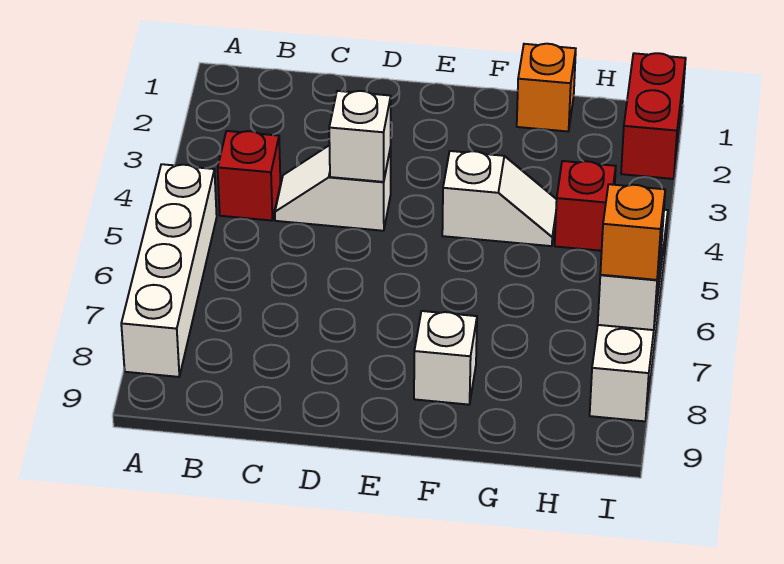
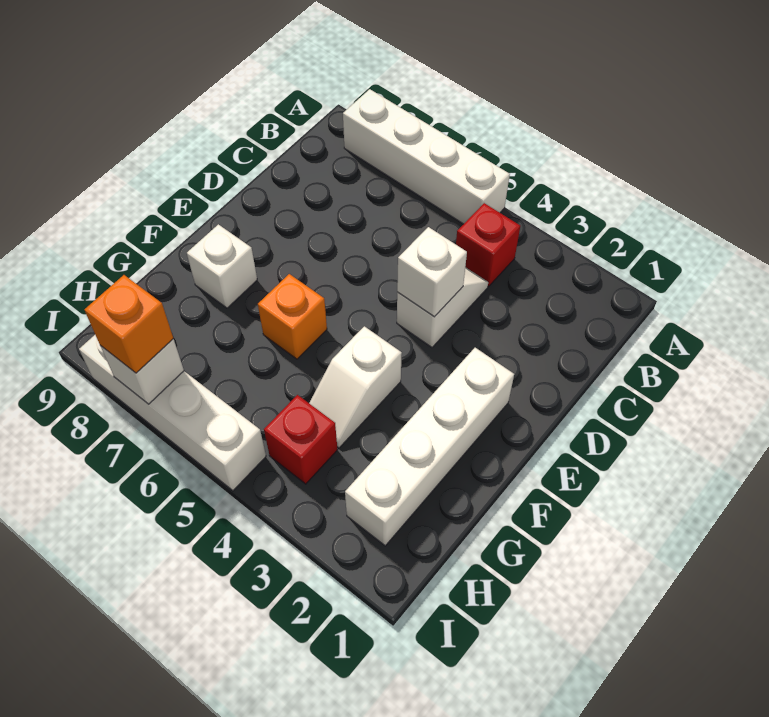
none -> white 1x4 brick [345,348,514,546]
orange 1x1 brick [517,44,576,131] -> orange 1x1 brick moved to [258,274,327,359]
red 1x2 brick [621,53,686,179] -> none

